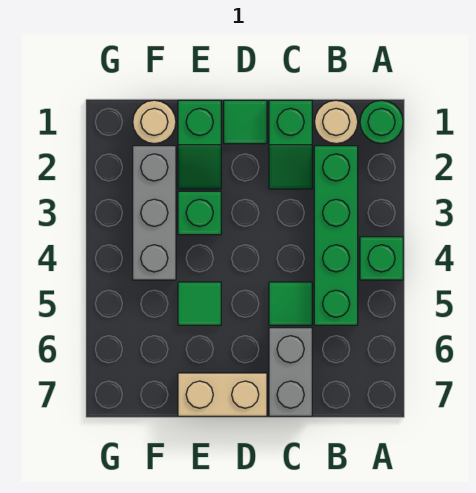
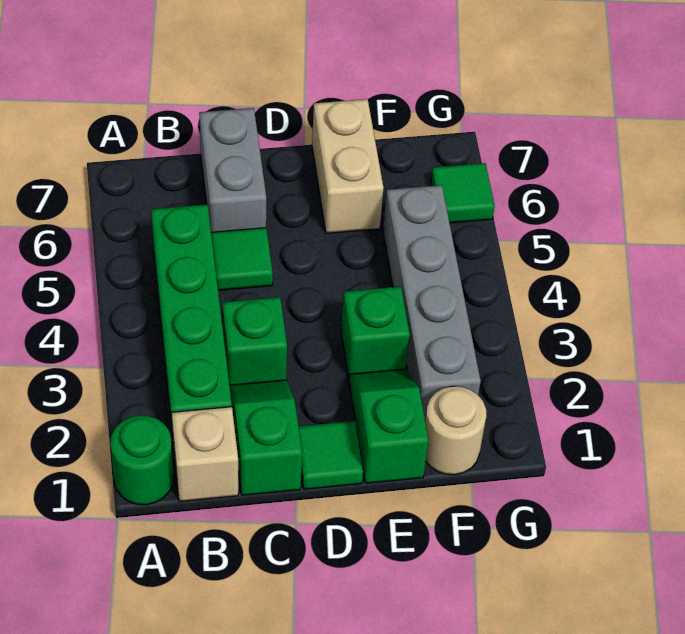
green 1x1 brick [360,237,403,280] -> green 1x1 brick moved to [222,297,287,385]
tan 1x1 round brick [315,100,358,144] -> tan 1x1 brick [172,407,238,502]
tan 1x2 brick [178,373,267,416] -> tan 1x2 brick turned to [312,99,383,233]
green 1x1 tile [178,282,221,325] -> green 1x1 tile moved to [431,163,495,223]
grey 1x3 brick [133,146,176,280] -> grey 1x4 brick [383,185,481,418]

